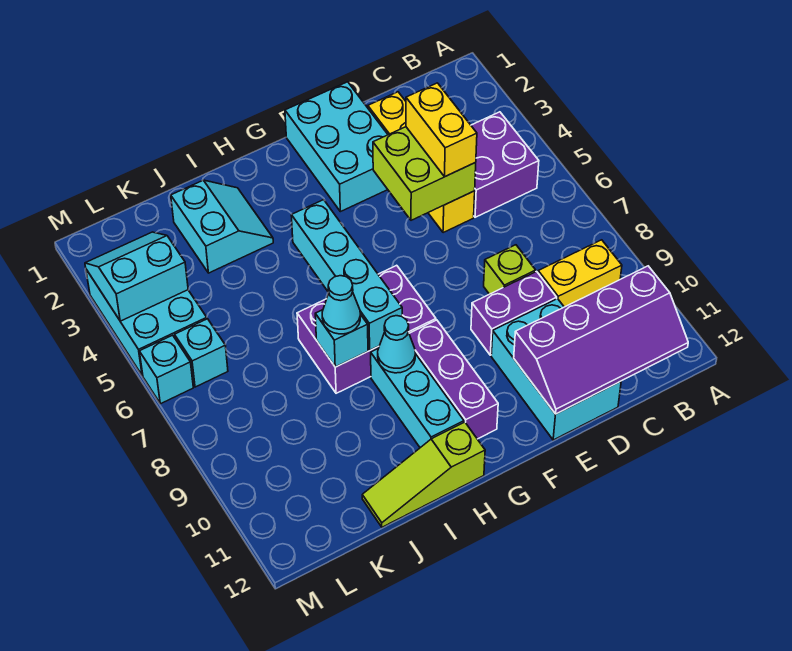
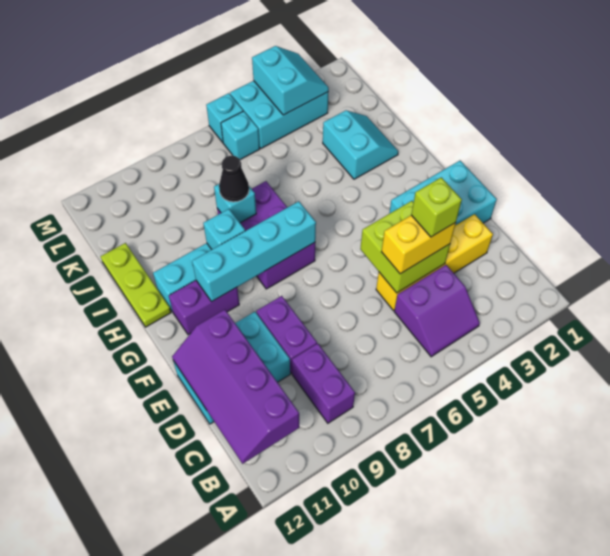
purple 2x2 brick [471,112,539,217] -> purple 2x2 slope [394,265,480,357]
yellow 1x2 brick [538,240,622,307] -> purple 1x2 brick [292,343,355,423]
lime 1x1 brick [484,245,536,294] -> lime 1x1 brick moved to [411,177,462,237]
purple 1x3 brick [409,320,498,439] -> purple 1x2 brick [169,280,239,335]
cyan 1x4 brick [291,200,402,350] -> cyan 1x4 brick moved to [192,201,316,302]
cyan 1x1 cone [378,316,415,373] -> cyan 1x1 brick [203,209,245,249]
lime 1x3 slope [362,422,485,527] -> lime 1x3 plate [101,243,171,327]
cyan 2x2 slope [171,180,273,273] -> cyan 2x2 slope turned to [323,110,398,179]
cyan 1x1 cone [322,276,360,334] -> black 1x1 cone [219,156,249,202]

